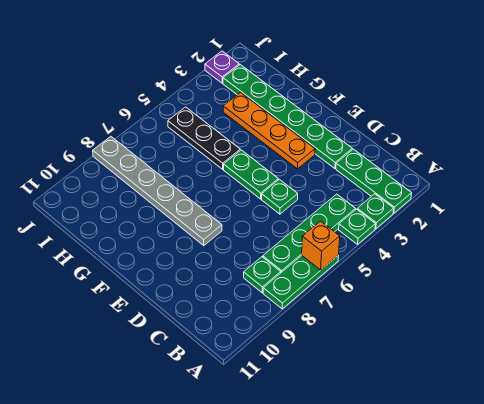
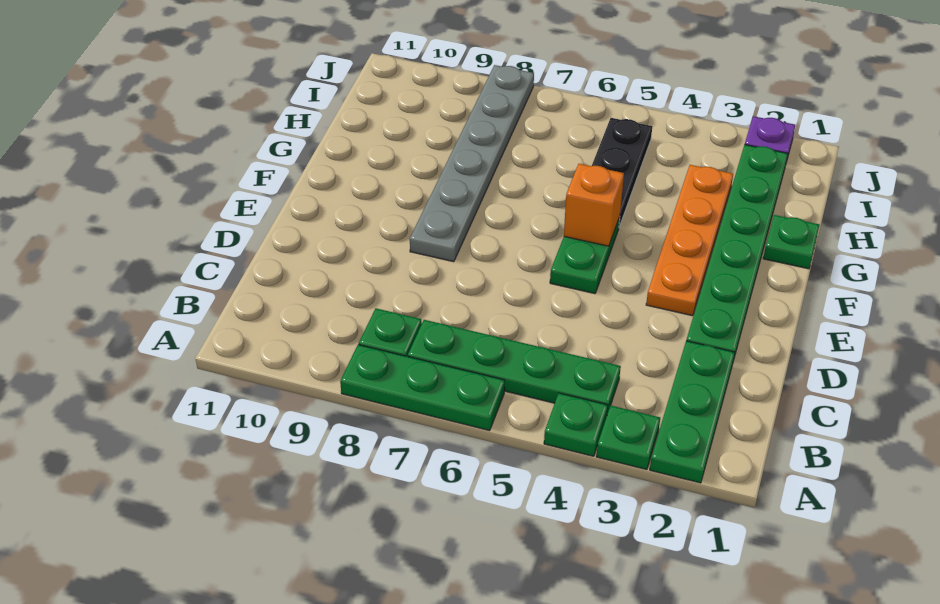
orange 1x1 brick [302,221,340,270] -> orange 1x1 brick moved to [564,164,624,246]
green 1x1 plate [262,179,298,214] -> green 1x1 plate moved to [763,215,819,269]

